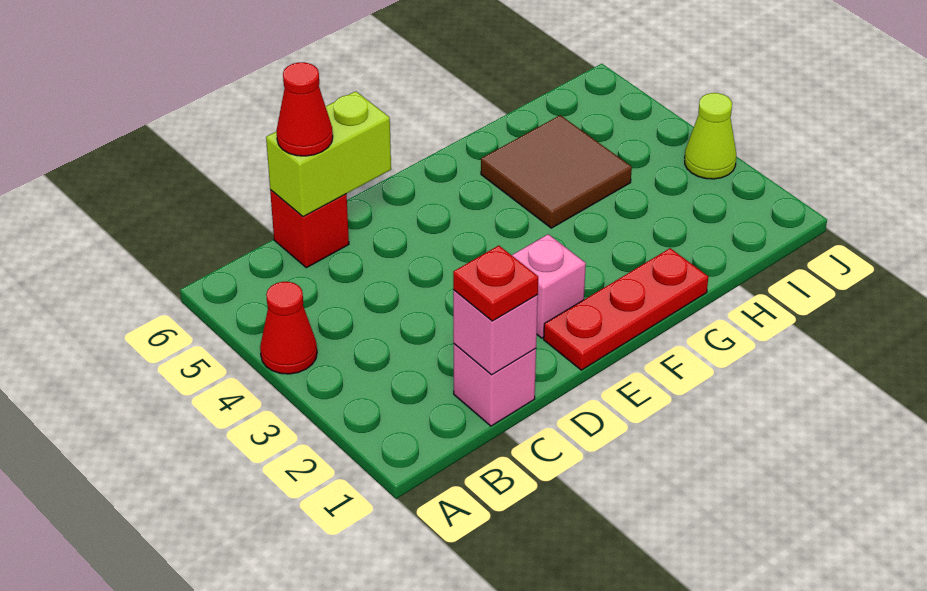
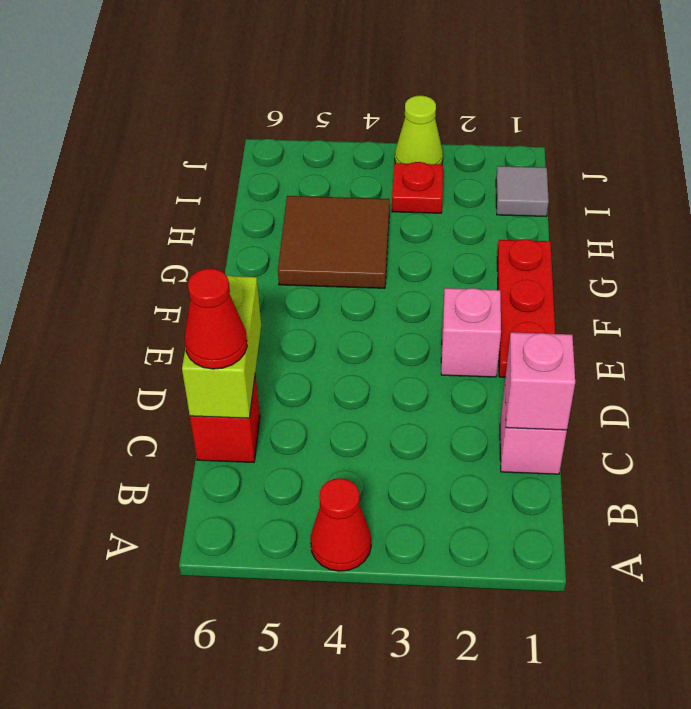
red 1x1 plate [453,246,538,321] -> red 1x1 plate moved to [392,162,443,213]
none -> grey 1x1 tile [496,166,549,216]

